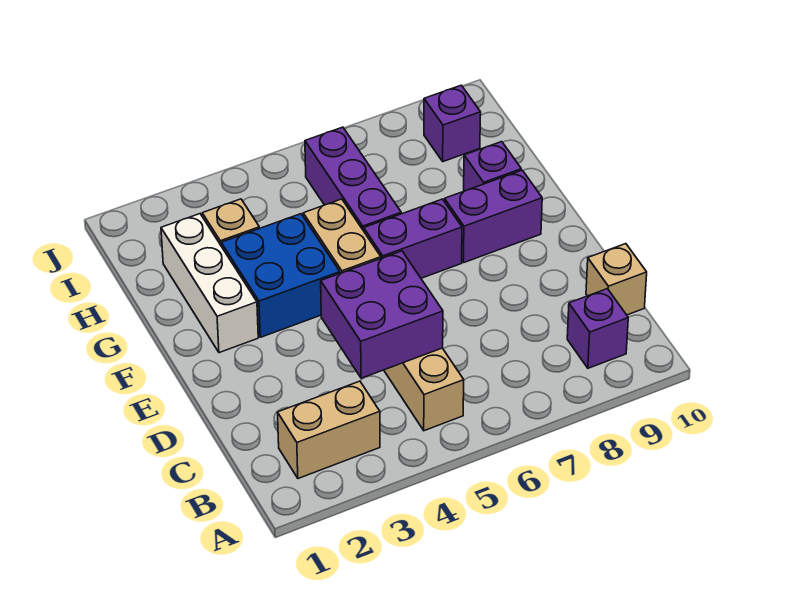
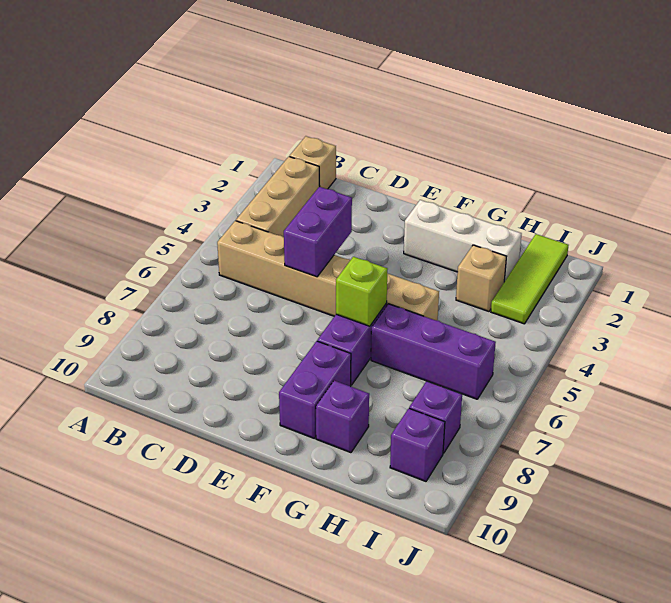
tan 1x2 brick [278,381,380,479] -> tan 1x3 brick [236,157,320,237]
purple 1x1 brick [567,289,628,368] -> purple 1x1 brick moved to [409,381,462,453]
purple 2x2 brick [321,251,443,378] -> purple 1x2 brick [284,187,352,277]
tan 1x1 brick [586,244,647,315] -> tan 1x1 brick moved to [290,136,336,189]
blue 2x2 brick [221,214,340,337] -> none
none -> lime 1x1 brick [336,257,388,326]
none -> lime 1x3 tile [491,234,569,324]

